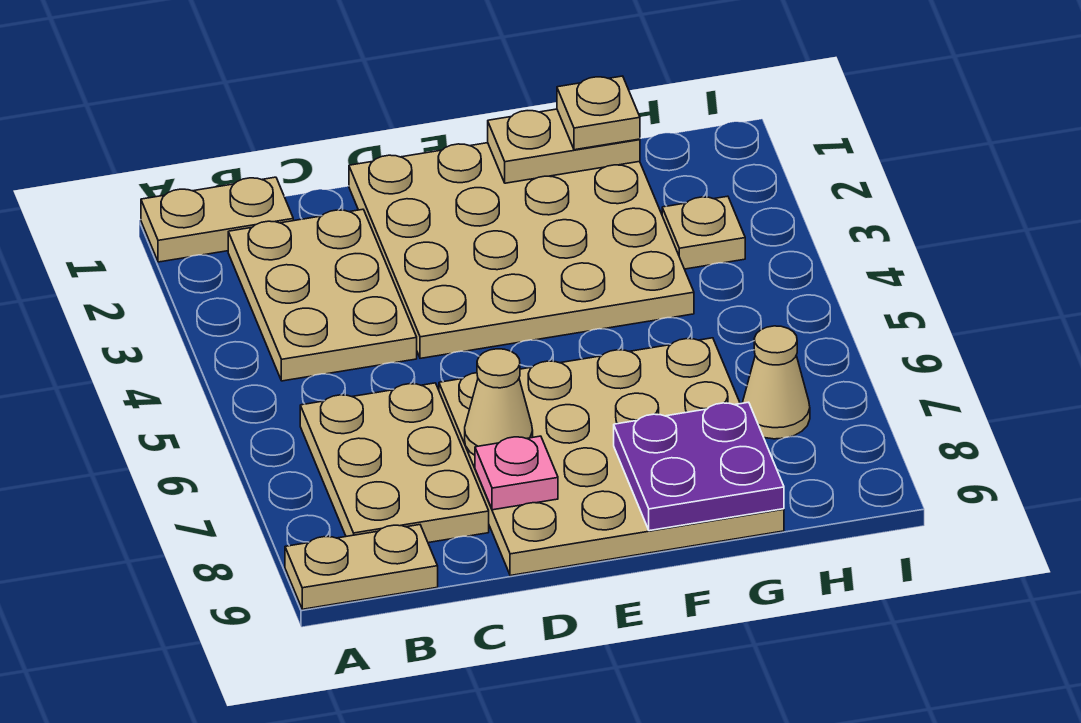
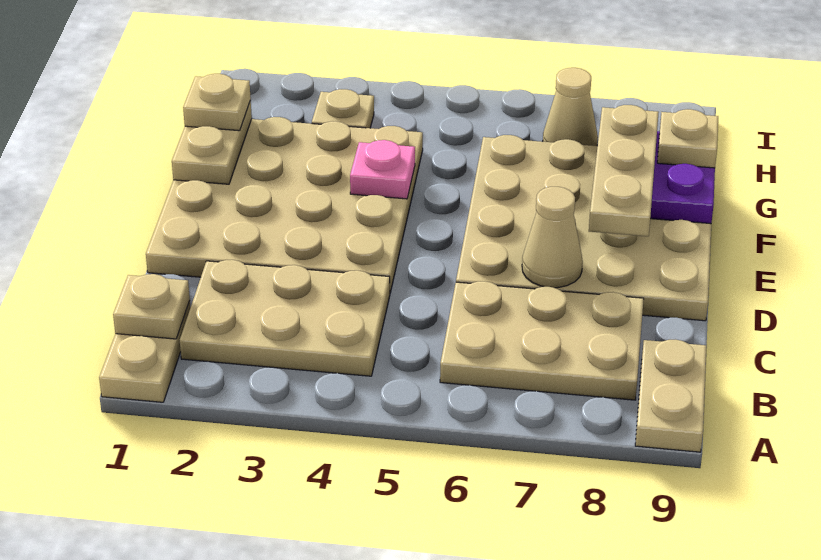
none -> tan 1x1 plate [113,274,190,339]
pink 1x1 plate [475,436,558,510] -> pink 1x1 plate moved to [350,140,415,199]
none -> tan 1x3 plate [589,105,659,236]
none -> tan 1x1 plate [657,109,718,168]

